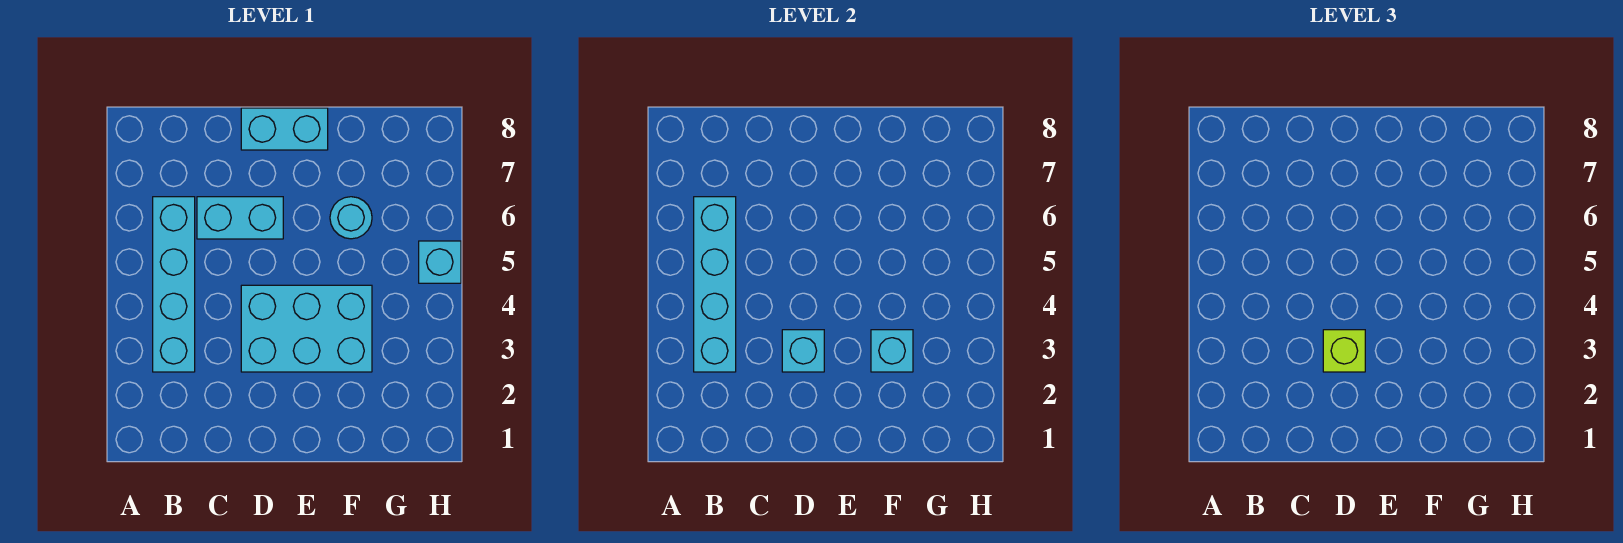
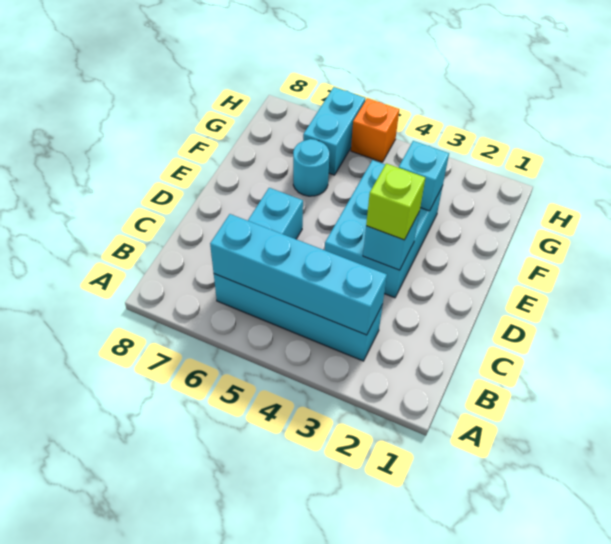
cyan 1x2 brick [241,108,328,150] -> cyan 1x2 brick moved to [303,87,365,175]
cyan 1x1 brick [419,241,461,283] -> orange 1x1 brick [351,98,399,162]

